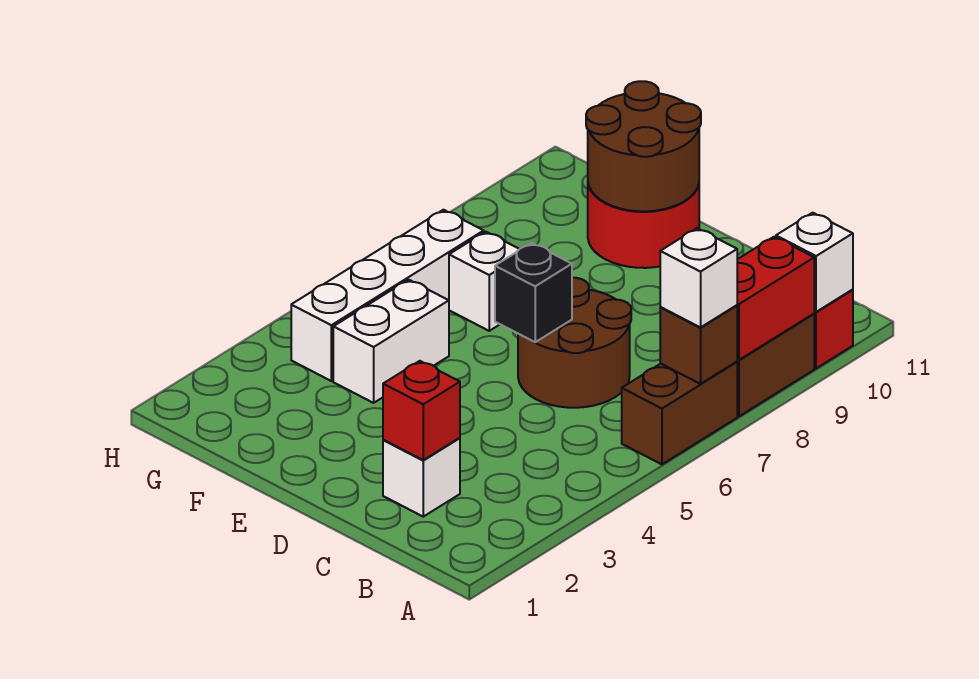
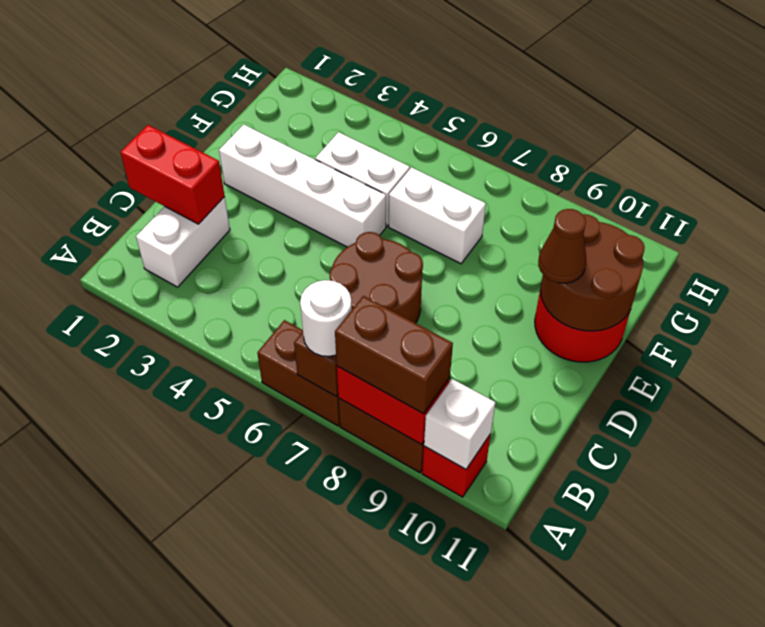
white 1x1 brick [660,228,737,327] -> white 1x1 round brick [300,280,352,356]
none -> brown 1x2 brick [335,296,453,414]
white 1x1 brick [383,438,460,517] -> white 1x2 brick [136,197,230,287]
red 1x1 brick [383,361,460,460] -> red 1x2 brick [120,125,225,224]
black 1x1 brick [495,243,572,342] -> none
none -> brown 1x1 cone [538,209,586,283]
white 1x1 brick [449,232,519,331] -> white 1x2 brick [389,167,486,264]
white 1x4 brick [291,210,484,381] -> white 1x4 brick moved to [219,125,386,247]

